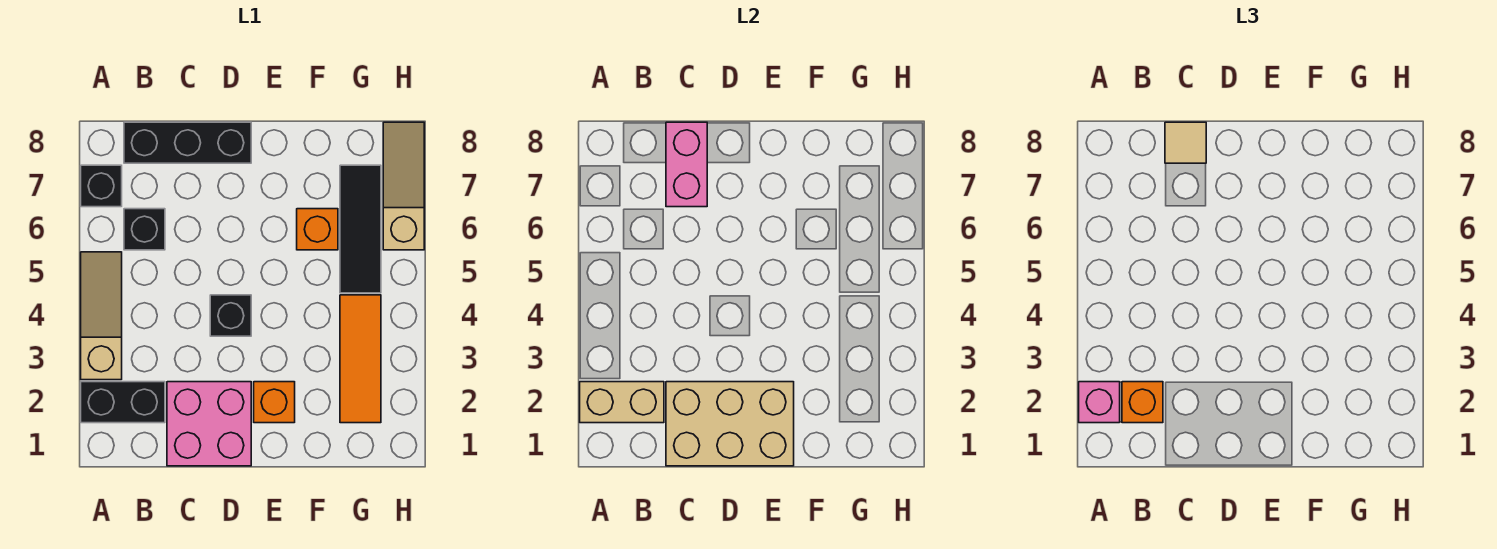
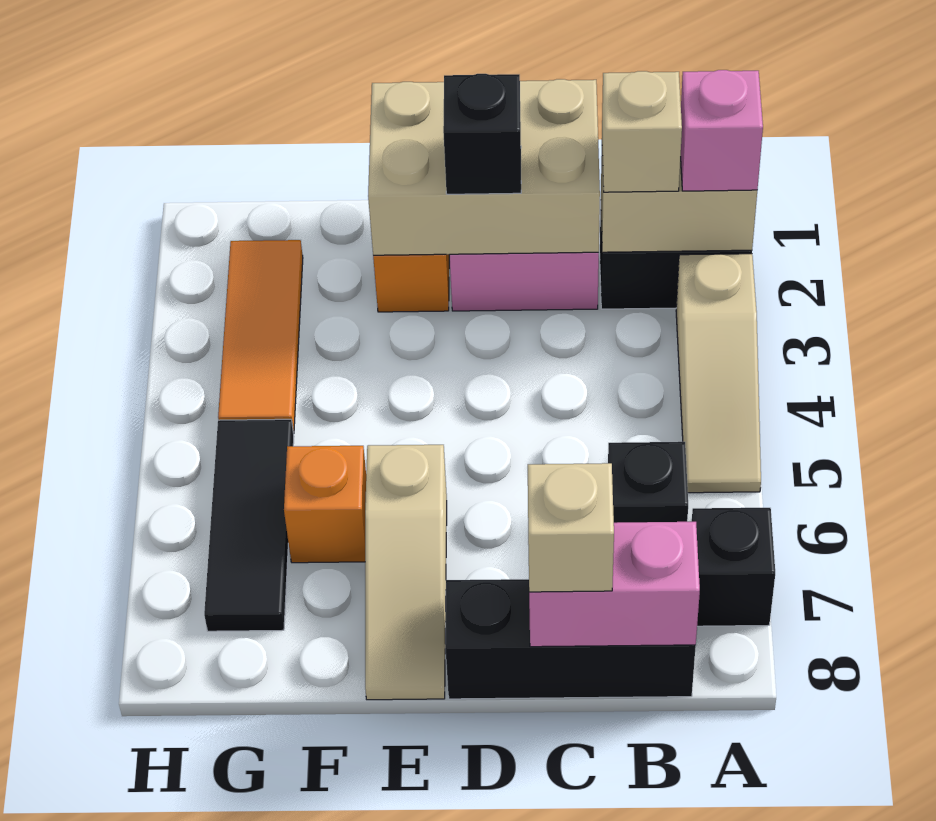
orange 1x1 brick [1122,382,1163,423] -> tan 1x1 brick [602,71,682,192]
pink 1x2 brick [666,122,707,207] -> pink 1x2 brick turned to [529,522,700,647]
tan 1x1 tile [1165,122,1206,163] -> tan 1x1 brick [528,463,614,592]
black 1x1 brick [210,295,251,336] -> black 1x1 brick moved to [443,74,521,194]
tan 1x3 slope [383,122,424,250] -> tan 1x3 slope moved to [365,445,447,700]

